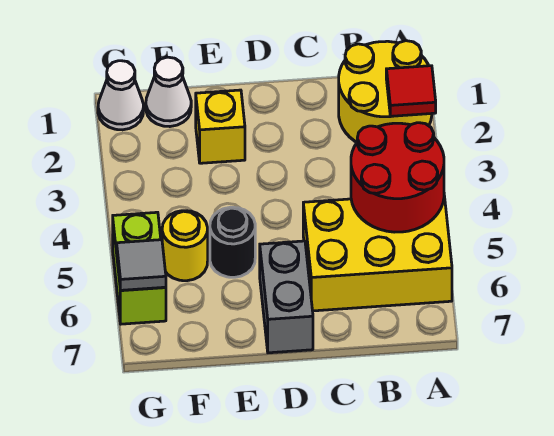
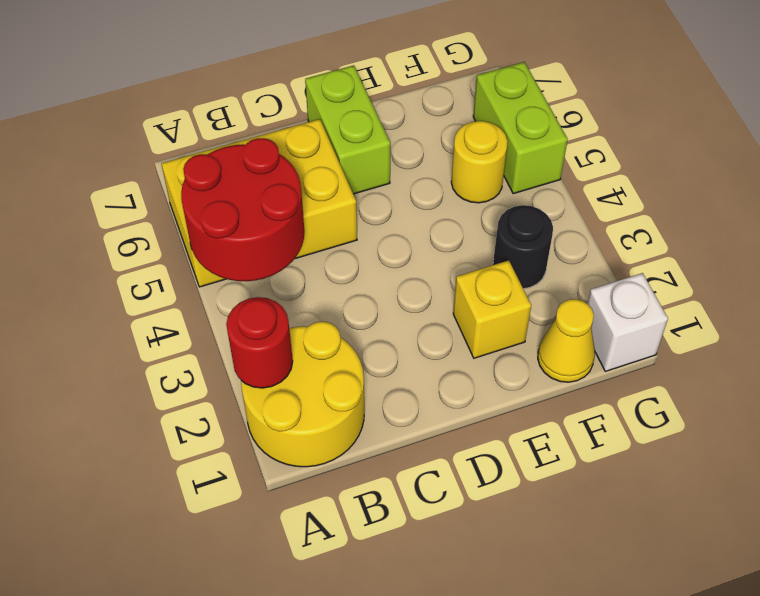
red 1x1 tile [386,66,436,116] -> red 1x1 round brick [226,297,293,388]
grey 1x2 brick [260,241,313,353] -> lime 1x2 brick [305,65,390,194]
black 1x1 round brick [210,207,255,277] -> black 1x1 round brick moved to [493,205,553,289]
white 1x1 cone [146,57,191,127] -> yellow 1x1 cone [538,299,595,382]
white 1x1 cone [98,61,144,130] -> white 1x1 brick [587,273,668,371]
grey 1x1 tile [117,240,166,290] -> none

